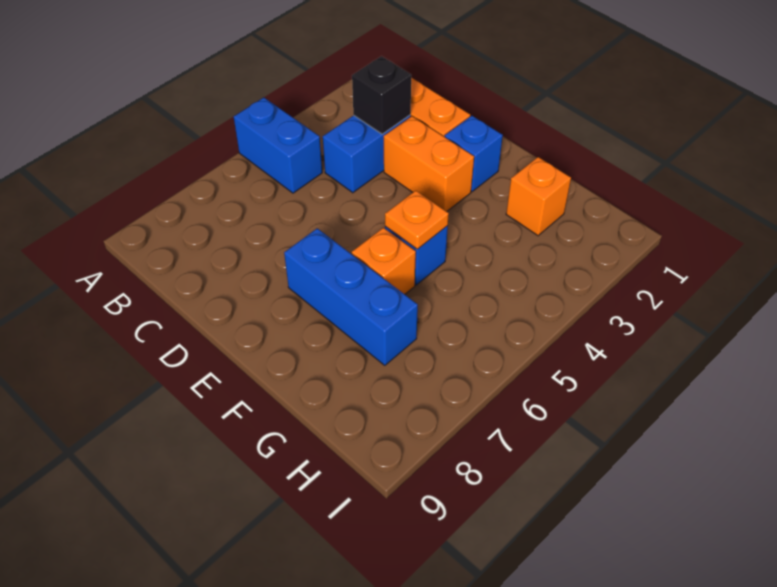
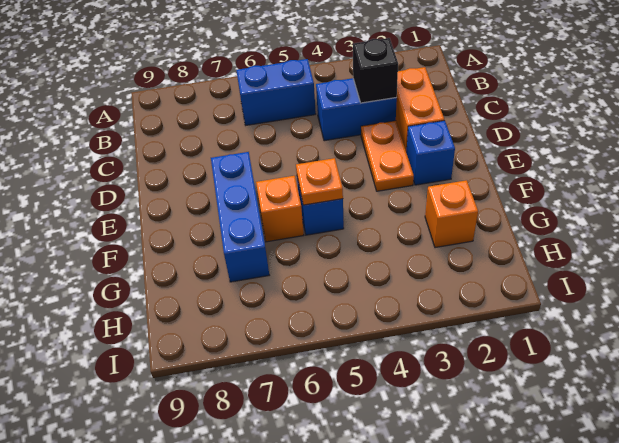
blue 1x2 brick [234,98,322,193] -> blue 1x2 brick turned to [236,59,316,125]
orange 1x2 brick [384,116,474,212] -> orange 1x2 plate [361,121,414,191]

